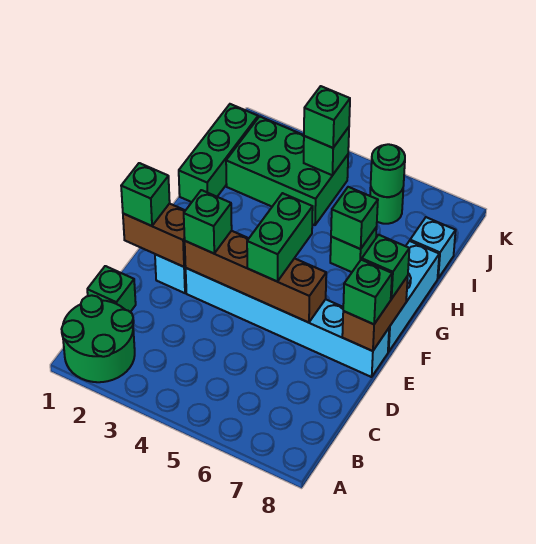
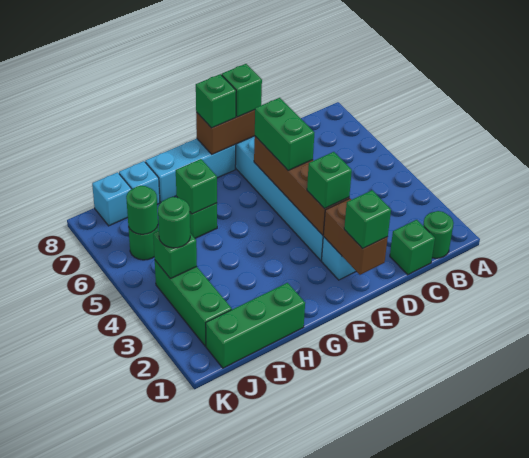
green 2x2 round brick [62,295,135,382] -> green 1x1 round brick [423,211,454,258]
green 1x2 brick [247,193,313,281] -> green 1x2 brick turned to [255,98,314,170]
green 2x3 brick [226,116,348,225] -> green 1x3 brick [155,261,232,346]
green 1x1 brick [304,86,350,148] -> green 1x1 round brick [158,197,190,248]
none -> cyan 1x1 brick [92,172,131,226]

